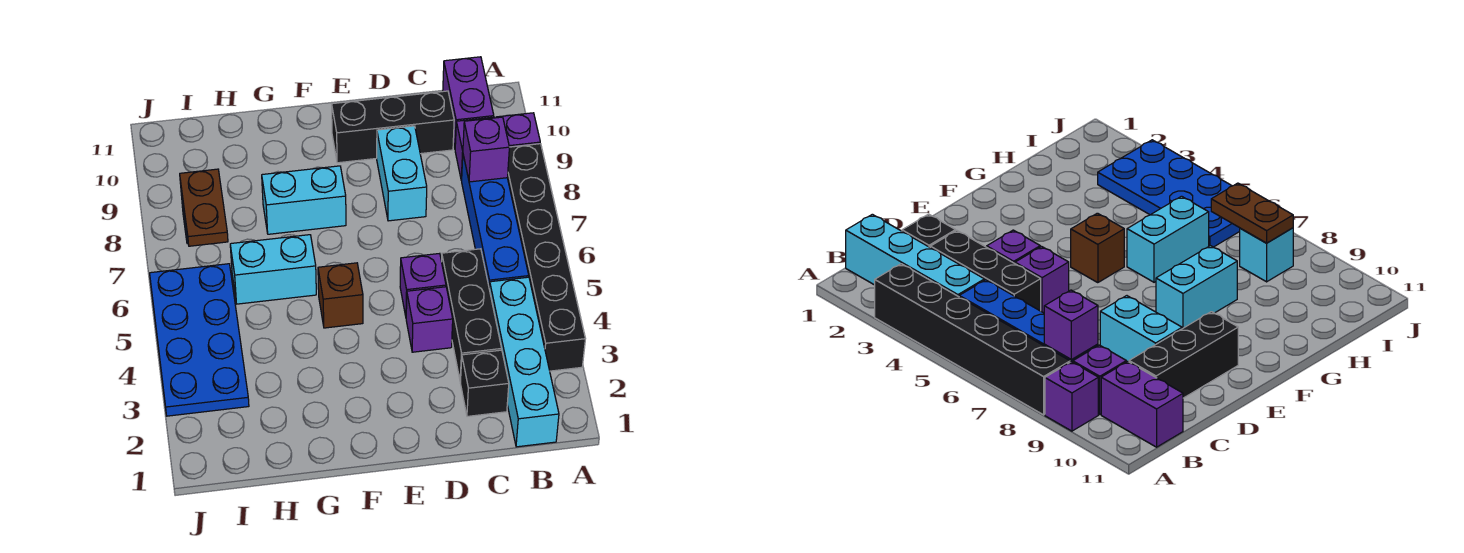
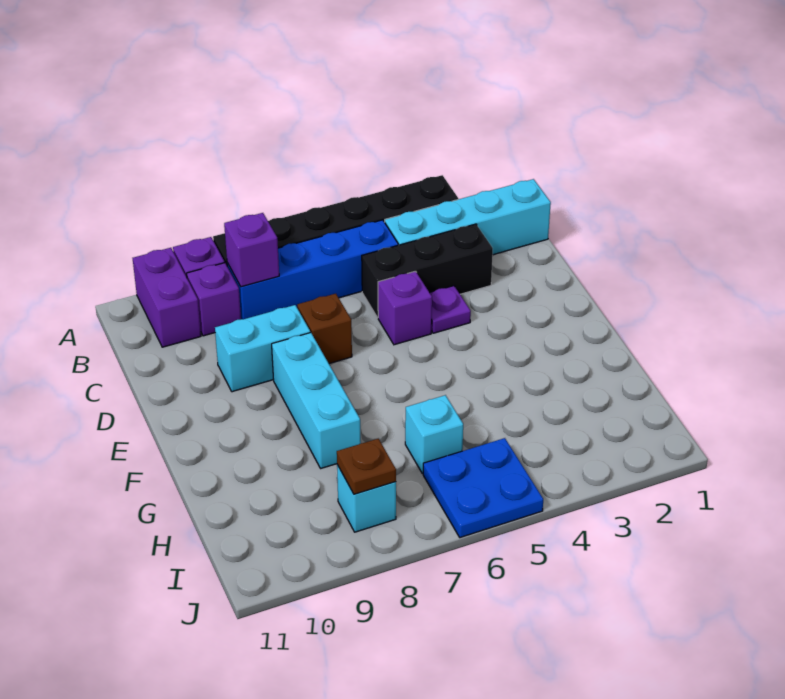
purple 1x2 brick [443,57,494,148] -> purple 1x2 brick turned to [133,248,201,347]
black 1x1 brick [460,350,509,416] -> none
black 1x3 brick [332,91,454,163] -> none
purple 1x1 brick [406,287,453,352] -> purple 1x1 plate [430,286,471,333]
brown 1x1 brick [318,263,363,328] -> brown 1x1 brick moved to [297,294,352,364]
cyan 1x2 brick [262,166,346,234] -> cyan 1x3 brick [272,333,361,468]
cyan 1x2 brick [230,235,316,304] -> cyan 1x1 brick [405,395,463,474]
blue 2x4 plate [150,264,249,416] -> blue 2x2 plate [423,438,543,538]
brown 1x2 plate [180,169,228,246] -> brown 1x1 plate [337,438,396,494]

